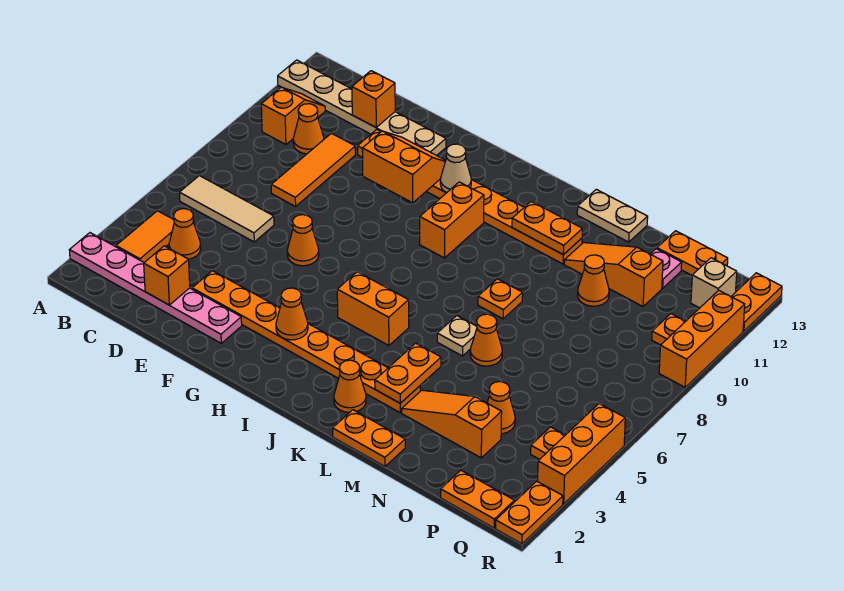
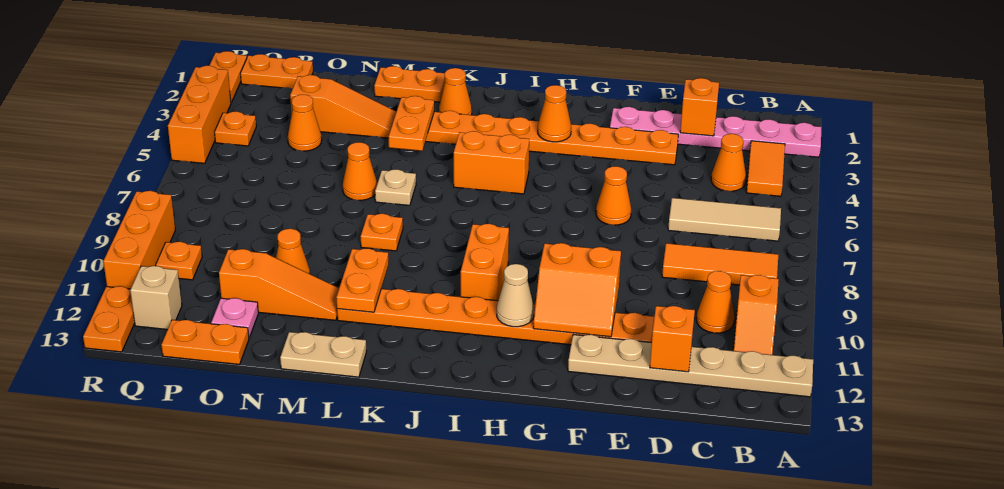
orange 1x3 tile [271,133,355,206] -> orange 1x3 tile turned to [662,243,778,285]
orange 1x2 plate [512,202,582,255] -> orange 1x2 plate turned to [336,248,389,312]

